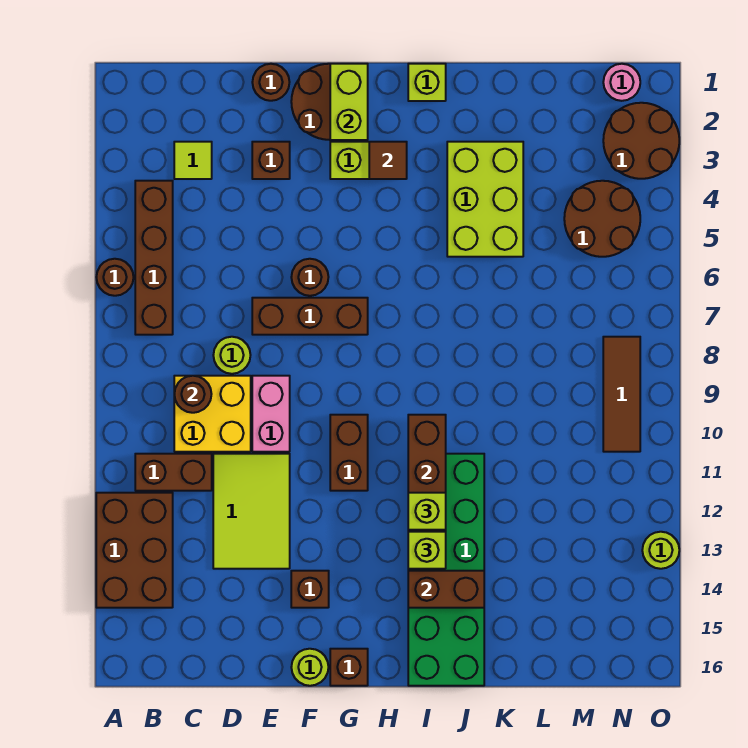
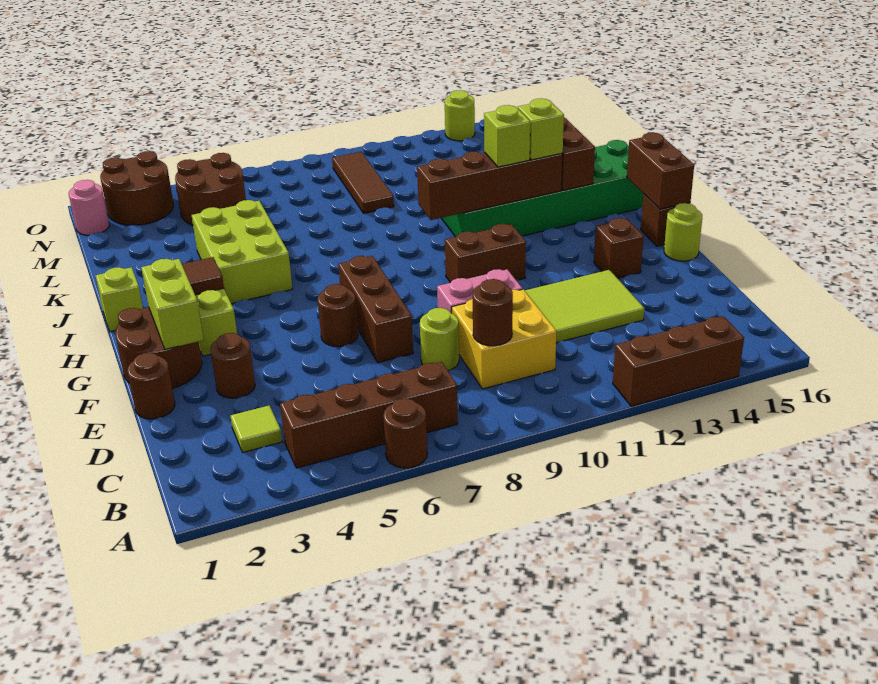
brown 2x3 brick [96,493,173,608] -> brown 1x3 brick [613,316,744,406]
brown 1x2 brick [135,454,212,491] -> brown 1x2 brick moved to [627,133,694,209]
brown 1x1 brick [252,142,290,179] -> brown 1x1 round brick [210,333,255,398]
lime 1x2 brick [330,64,368,140] -> lime 1x2 brick turned to [141,259,204,349]
lime 2x3 brick [447,142,523,257] -> lime 2x3 brick turned to [192,200,292,304]
brown 1x3 tile [603,337,640,452] -> brown 1x3 tile turned to [332,152,394,213]

